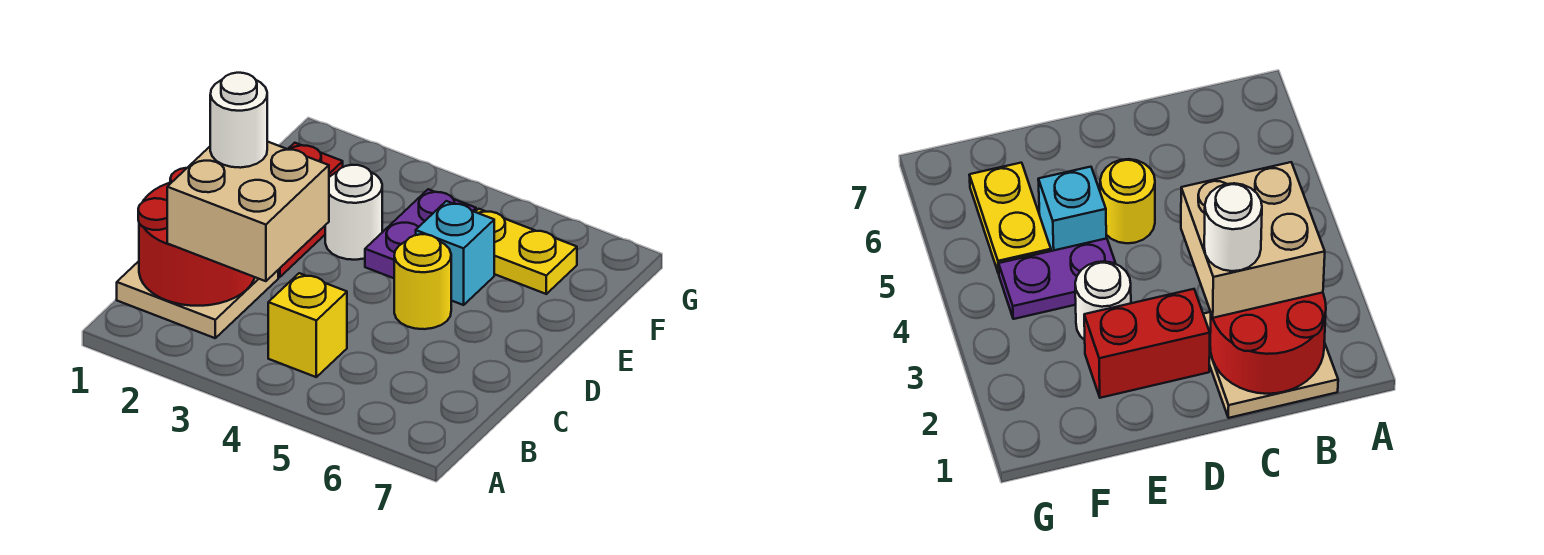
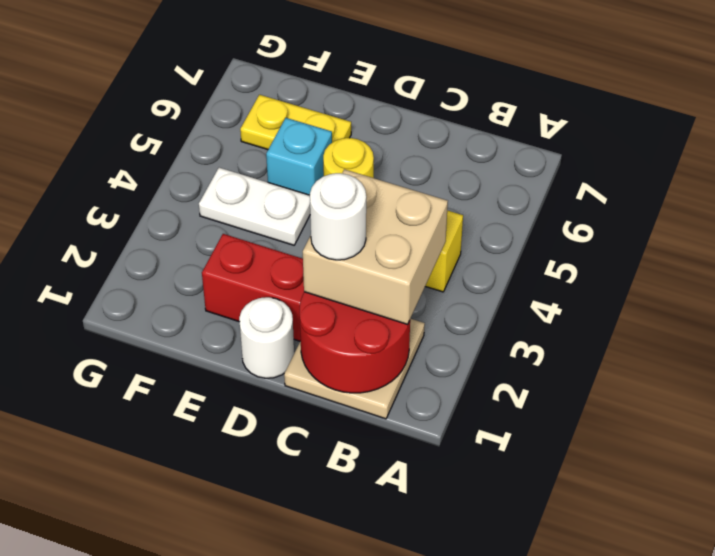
white 1x1 round brick [325,165,382,260] -> white 1x1 round brick moved to [239,297,294,378]
purple 1x2 plate [365,189,476,278] -> white 1x2 plate [199,168,310,245]
yellow 1x2 plate [475,209,577,294] -> yellow 1x2 plate turned to [240,95,351,150]

